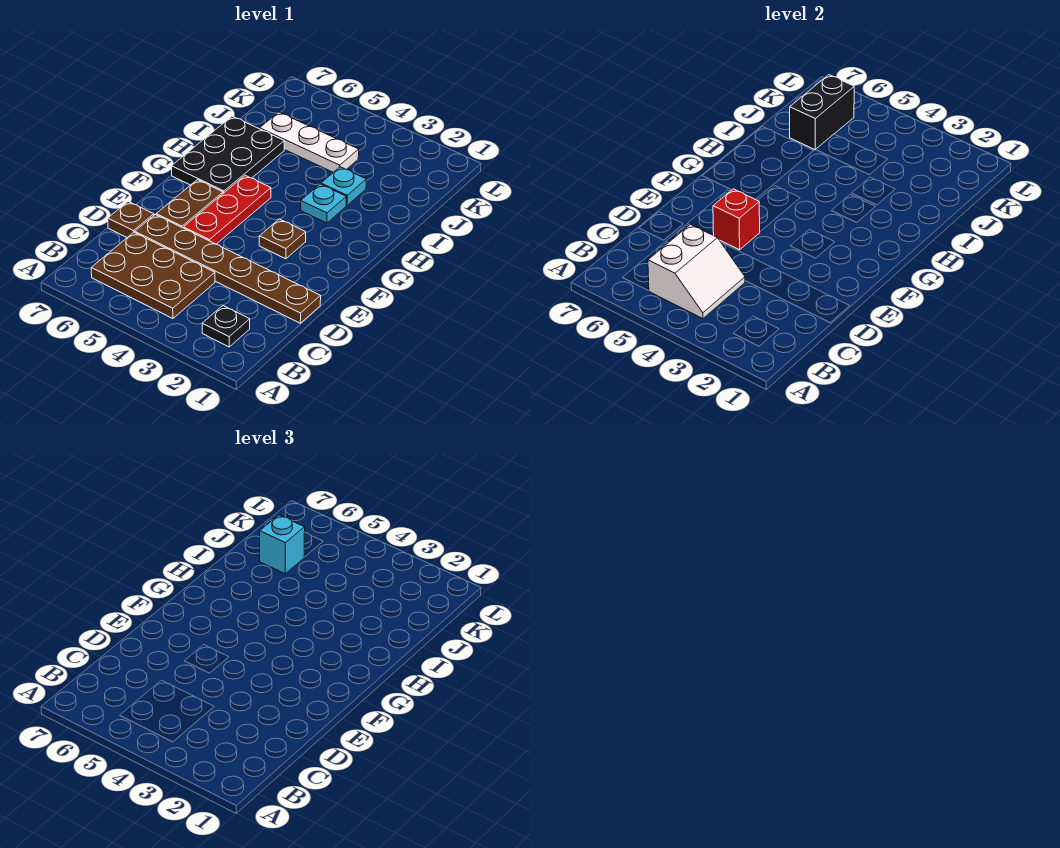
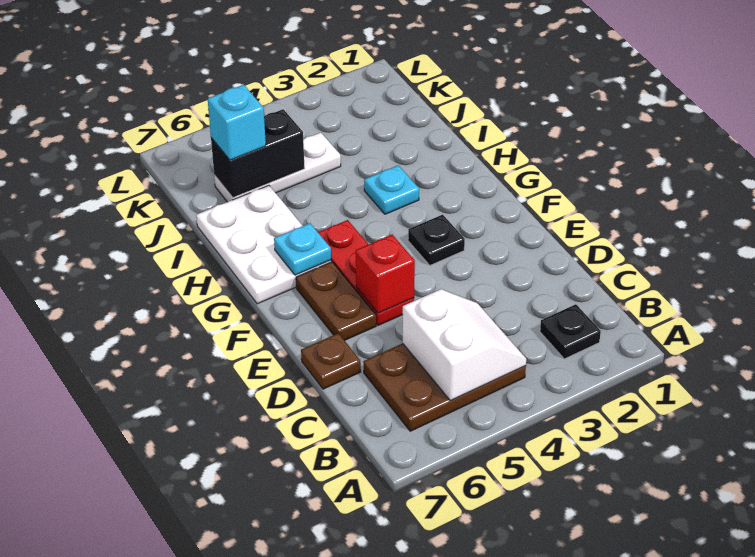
brown 1x6 plate [135,215,321,323] -> none
brown 1x1 plate [259,219,306,259] -> black 1x1 plate [408,215,465,265]
black 2x3 plate [171,116,284,193] -> white 2x3 plate [196,185,331,304]
cyan 1x1 plate [321,167,366,205] -> cyan 1x1 plate moved to [274,223,331,275]
black 1x2 brick [790,75,854,150] -> black 1x2 brick turned to [211,109,305,198]

